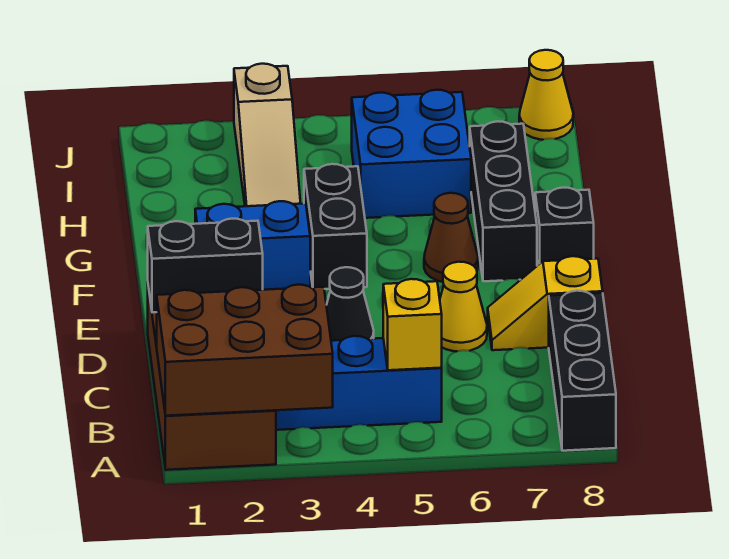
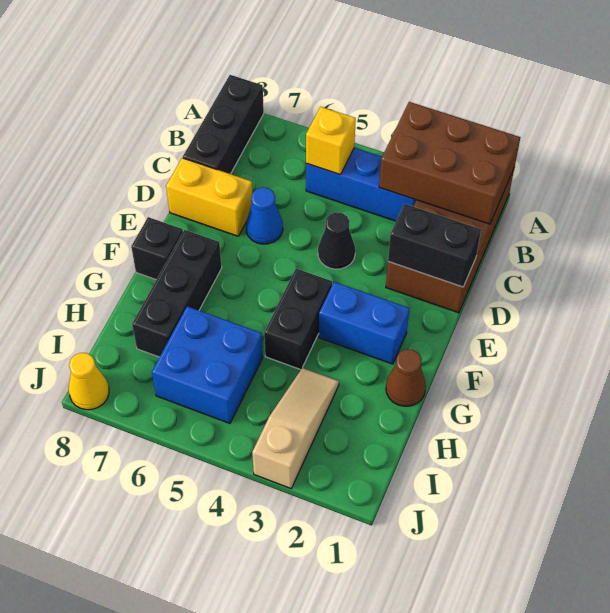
yellow 1x1 cone [440,262,487,351] -> blue 1x1 cone [246,187,283,244]
yellow 1x2 slope [488,256,603,350] -> yellow 1x2 brick [166,158,252,236]
brown 1x1 cone [424,193,478,282] -> brown 1x1 cone moved to [386,349,426,406]

